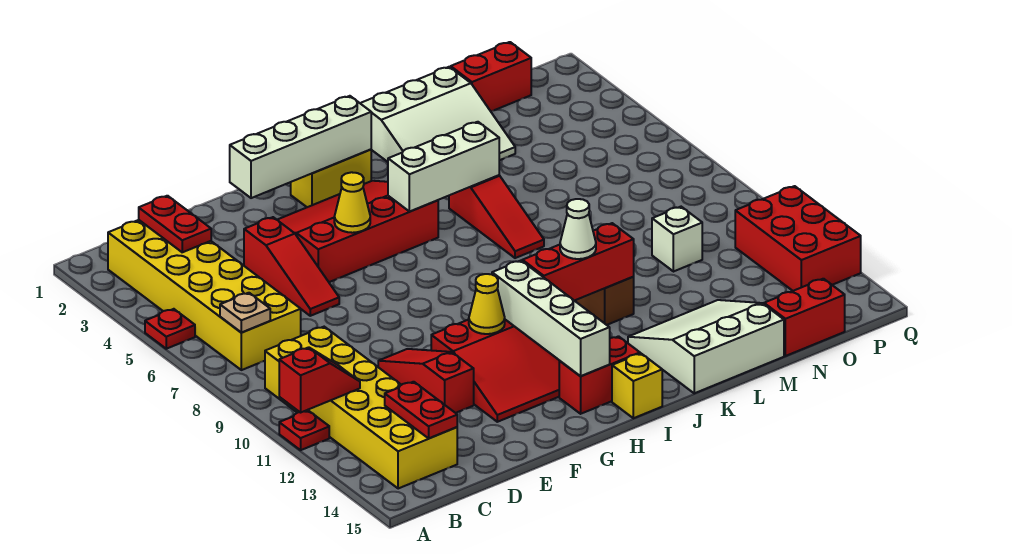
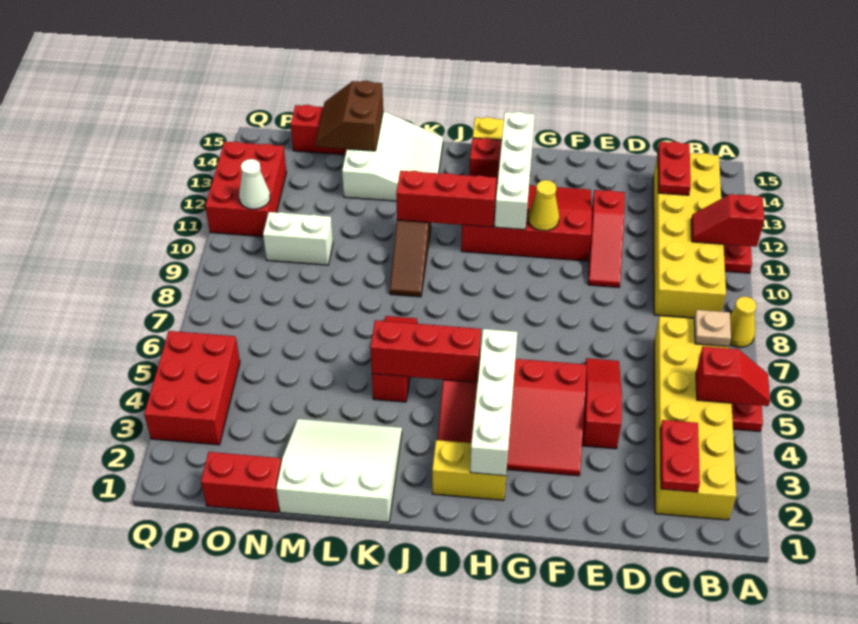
none -> red 1x2 slope [696,346,770,406]
white 1x4 brick [230,96,371,198] -> white 1x4 brick turned to [470,329,517,476]
yellow 1x1 cone [334,172,370,233] -> yellow 1x1 cone moved to [730,296,757,347]
white 1x3 brick [388,122,499,212] -> red 1x3 brick [370,320,481,382]
white 1x1 cone [560,199,596,259] -> white 1x1 cone moved to [239,159,270,209]
white 3x3 slope [628,300,784,393] -> white 3x3 slope turned to [342,111,443,201]
none -> brown 2x2 slope [315,81,383,151]
white 1x1 brick [652,207,702,272] -> white 1x2 brick [263,212,333,265]
none -> red 2x3 brick [144,331,240,445]

